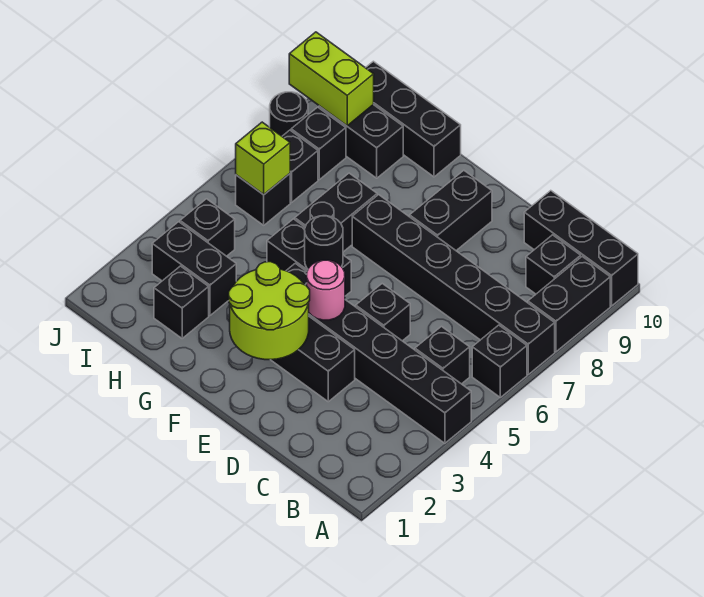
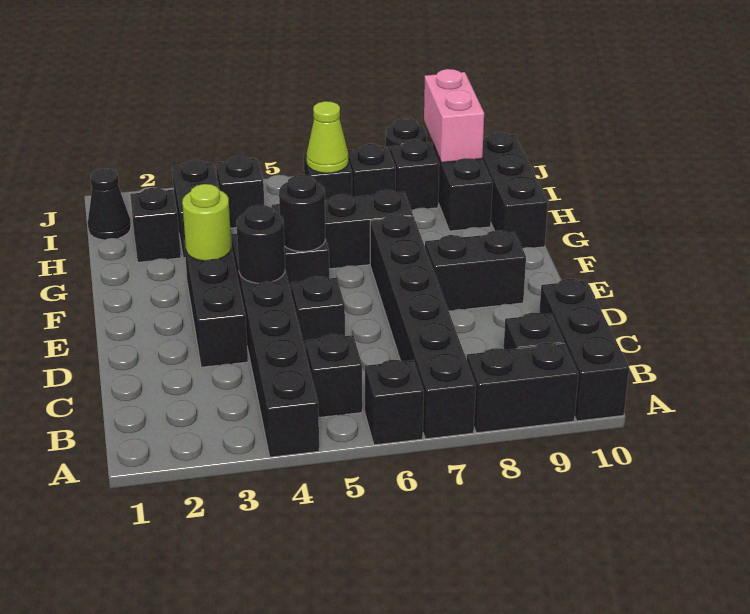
lime 2x2 round brick [229,262,310,360] -> lime 1x1 round brick [182,184,231,261]
pink 1x1 round brick [307,260,345,320] -> black 1x1 round brick [237,205,285,283]
none -> black 1x1 cone [88,169,131,240]
lime 1x1 brick [236,122,290,195] -> lime 1x1 cone [307,101,348,173]
lime 1x2 brick [289,32,374,126] -> pink 1x2 brick [424,69,484,163]

